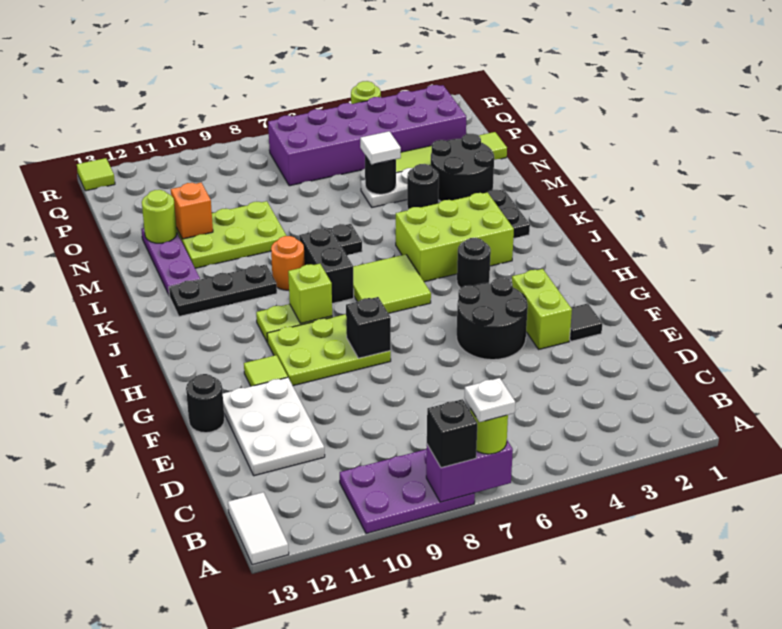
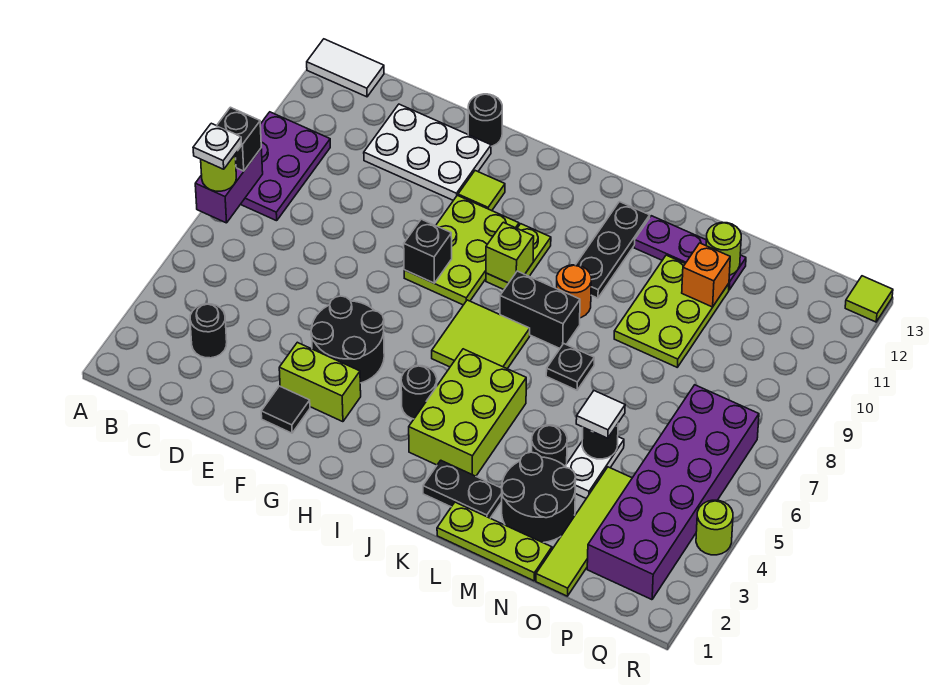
none -> black 1x1 round brick [190,304,227,358]
none -> lime 1x3 plate [437,502,552,581]

